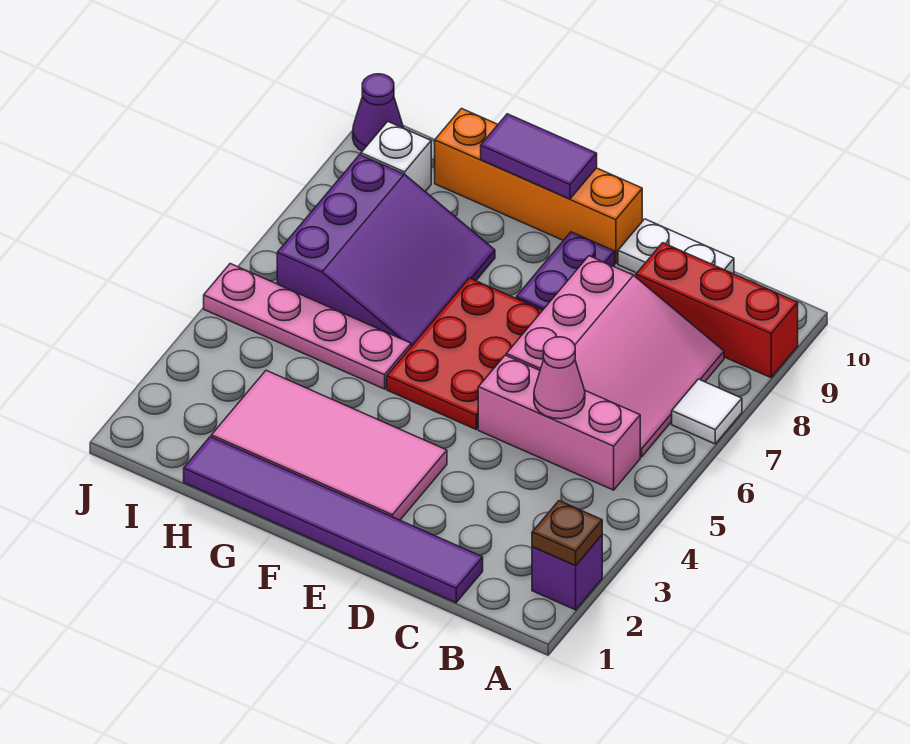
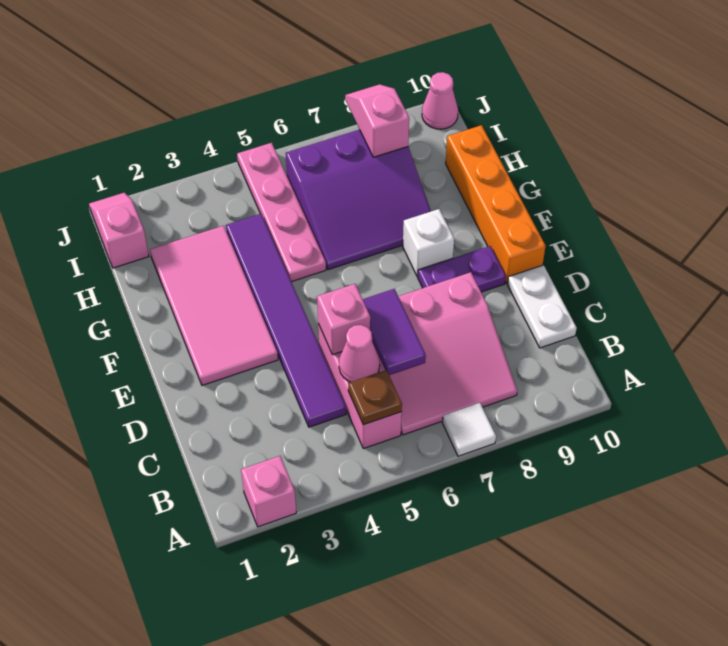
purple 1x1 brick [532,535,602,610] -> pink 1x1 brick [241,456,296,527]
brown 1x1 plate [532,501,602,565] -> brown 1x1 plate moved to [348,370,402,425]
red 1x3 brick [636,243,798,378] -> none
purple 1x6 tile [184,437,483,603] -> purple 1x6 tile moved to [226,214,346,427]
none -> pink 1x1 brick [317,284,370,355]
red 2x3 plate [387,278,543,429] -> none
purple 1x2 tile [481,114,597,199] -> purple 1x2 tile moved to [363,289,426,375]
none -> pink 1x2 slope [89,193,149,268]
none -> pink 1x2 slope [345,84,409,157]
white 1x1 brick [361,121,431,191] -> white 1x1 brick moved to [403,209,454,277]
purple 1x1 cone [353,74,403,151] -> pink 1x1 cone [422,72,458,129]

